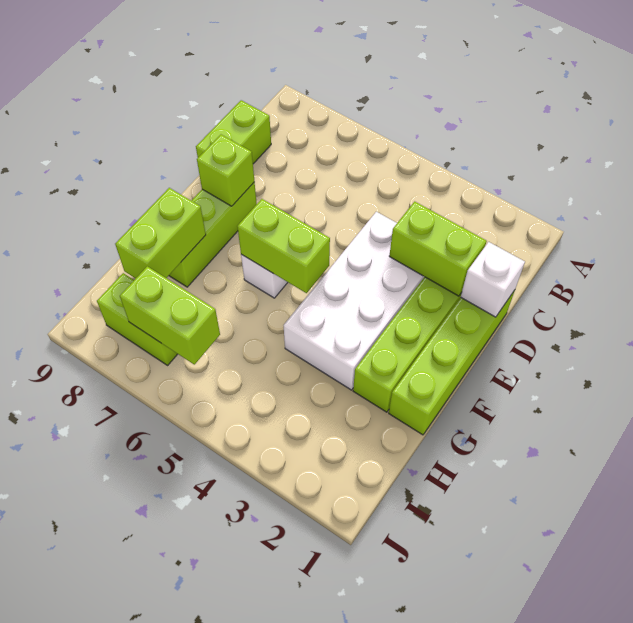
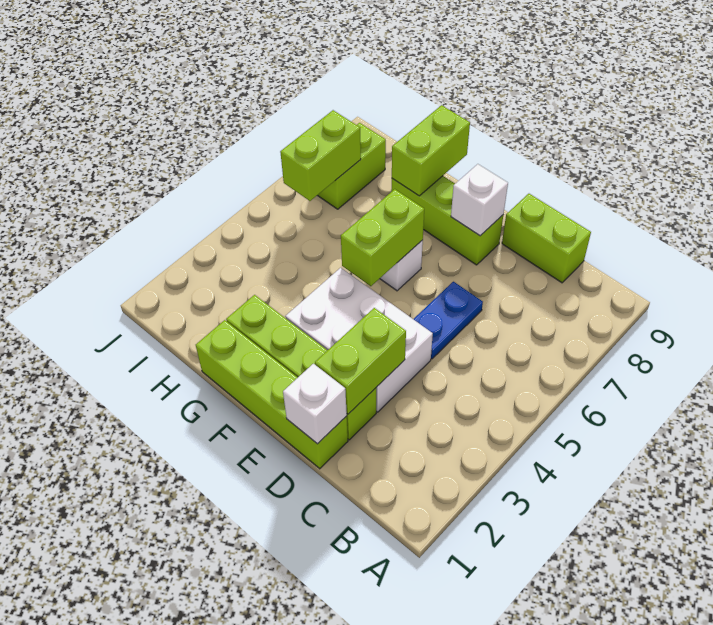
white 2x4 brick [284,212,424,390] -> white 2x3 brick [285,268,433,412]
none -> blue 1x2 plate [414,282,483,359]
lime 1x1 brick [197,135,254,206] -> white 1x1 brick [451,164,508,236]
lime 1x2 brick [115,188,206,278] -> lime 1x2 brick turned to [392,105,470,196]

